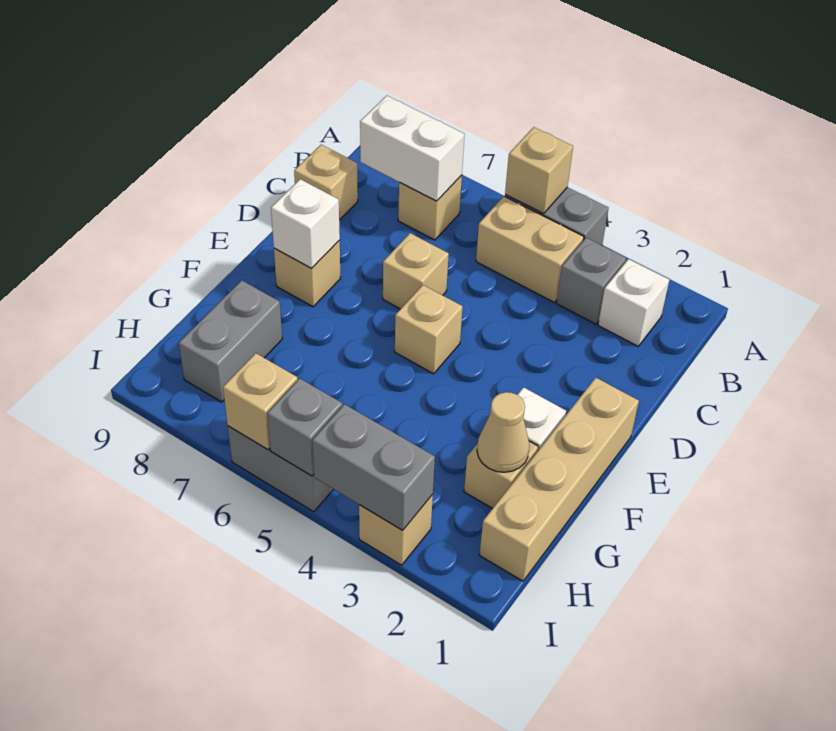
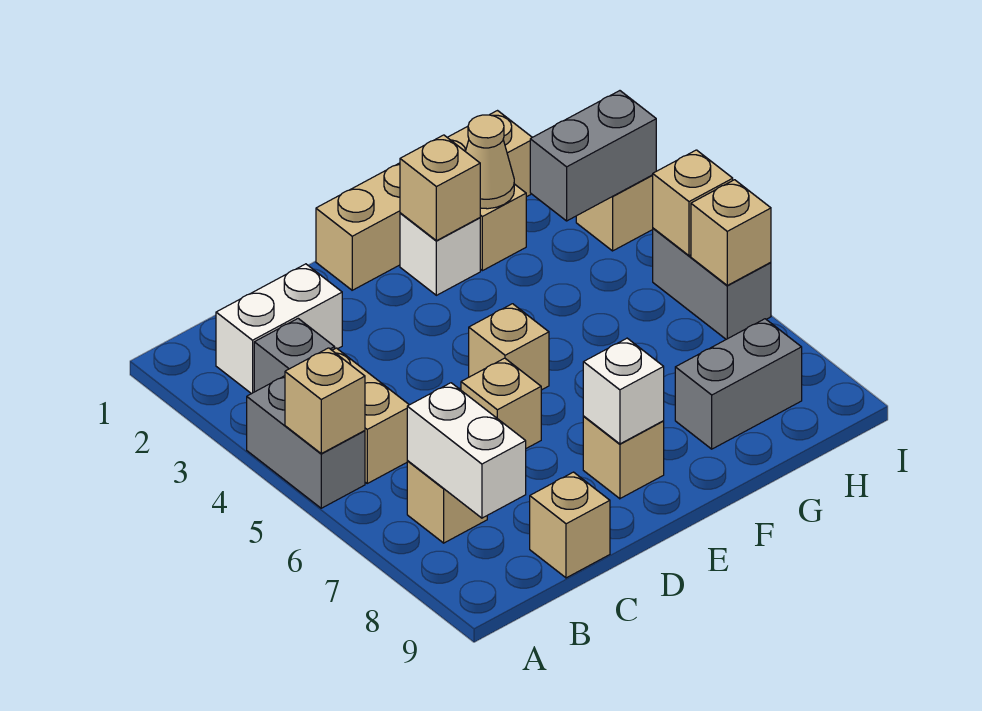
white 1x1 brick [598,259,669,346] -> white 1x2 brick [216,264,342,394]
none -> tan 1x1 brick [400,135,480,241]
grey 1x2 brick [312,404,435,530] -> grey 1x2 brick turned to [530,91,656,221]
grey 1x1 brick [267,378,342,476] -> tan 1x1 brick [653,150,733,256]

